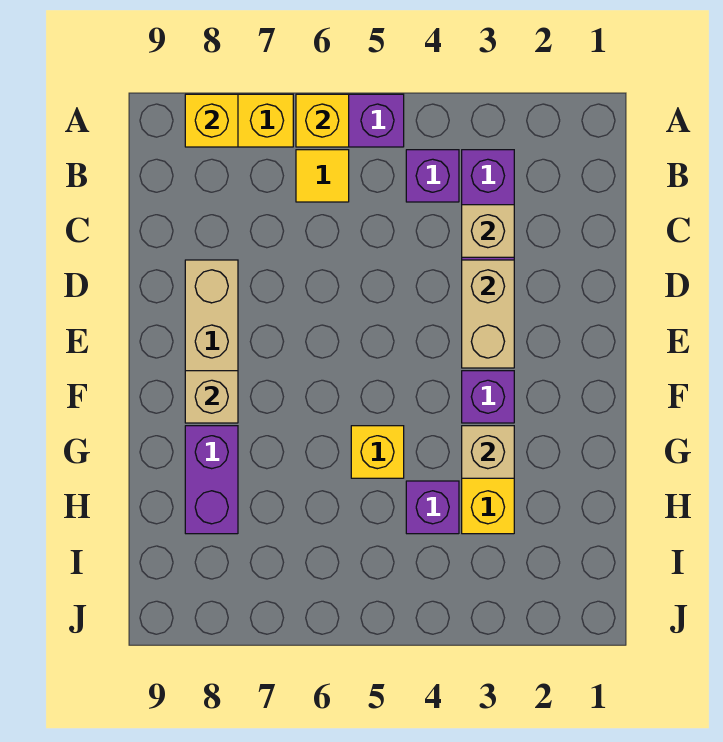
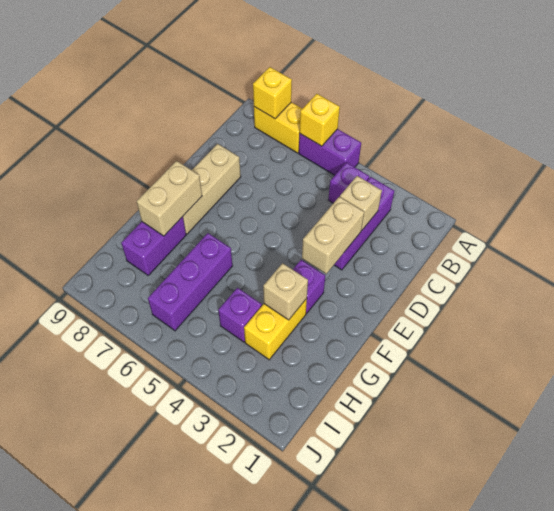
yellow 1x1 tile [296,150,349,202] -> none
tan 1x1 brick [185,371,238,423] -> tan 1x2 brick [137,161,202,236]
yellow 1x1 brick [351,426,404,478] -> none
none -> purple 1x3 brick [148,233,233,331]

